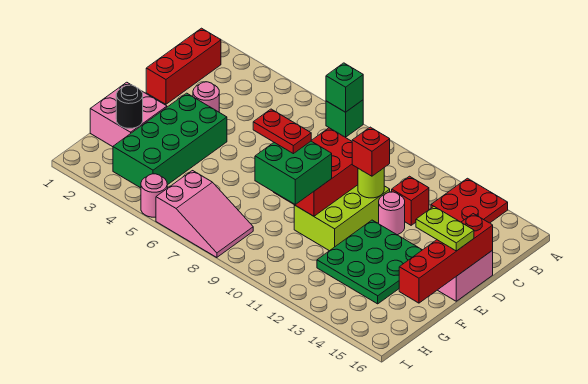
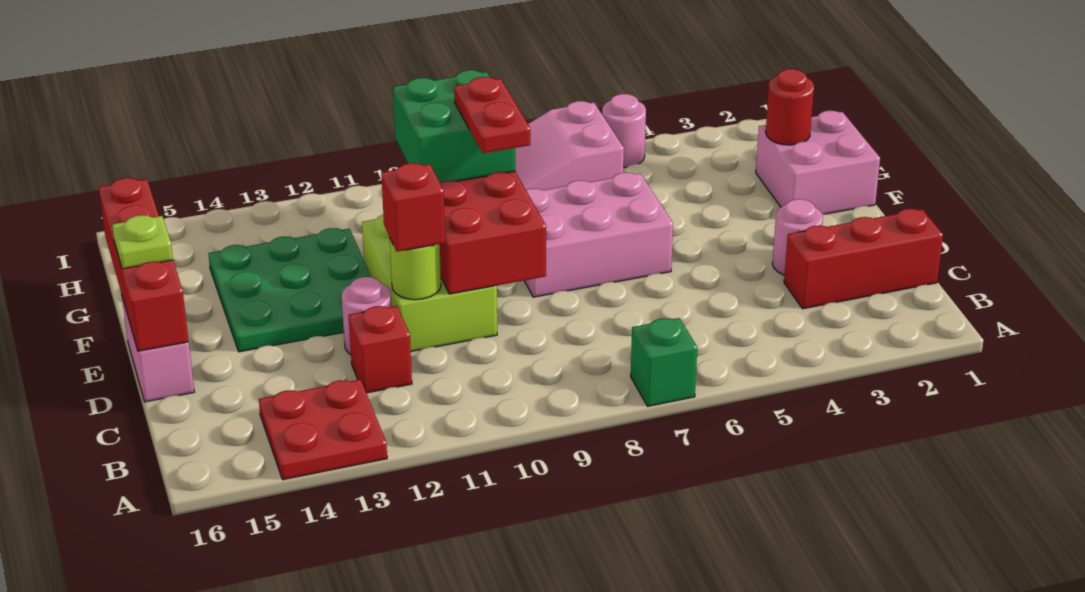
green 1x1 brick [326,63,363,112] -> none
red 1x3 brick [146,28,221,104] -> red 1x3 brick turned to [784,209,943,309]
green 2x4 brick [113,93,227,188] -> none
none -> pink 2x3 brick [524,173,673,297]
lime 1x2 plate [416,207,474,251] -> lime 1x1 plate [112,215,173,269]
red 1x2 plate [253,109,311,154] -> red 1x2 plate turned to [454,77,530,153]
black 1x1 round brick [116,85,143,128] -> red 1x1 round brick [766,69,814,145]

